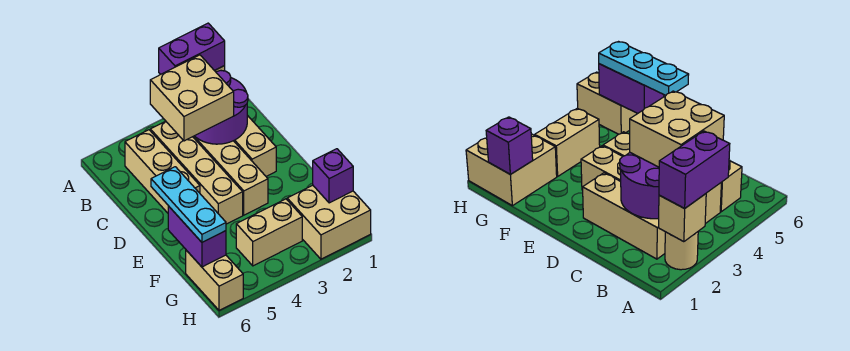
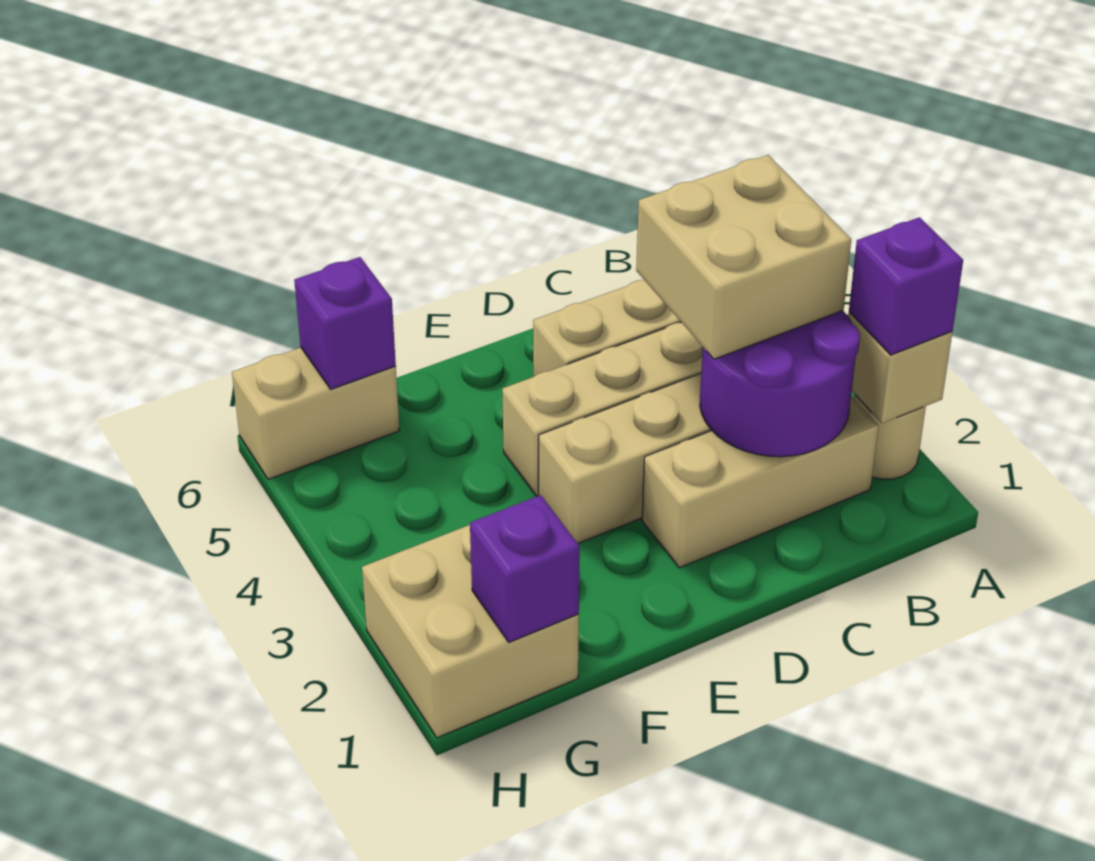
purple 1x2 brick [159,23,225,74] -> purple 1x1 brick [849,217,963,355]
cyan 1x3 plate [151,167,226,242] -> none
purple 1x2 brick [168,206,226,267] -> purple 1x1 brick [294,257,396,389]
tan 1x2 brick [236,199,302,266] -> none

